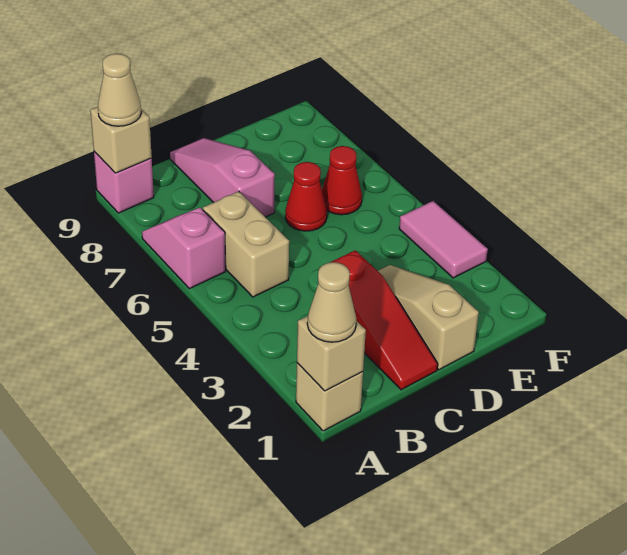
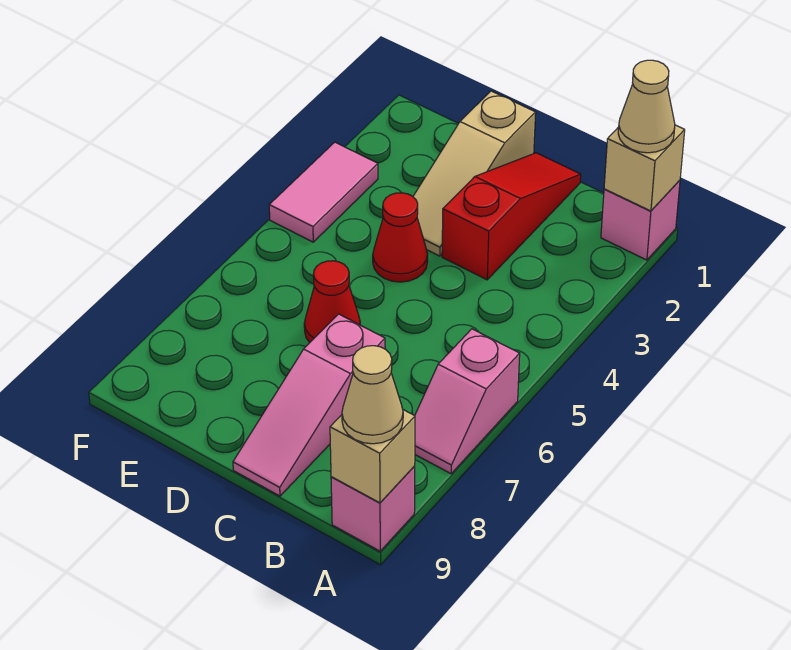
tan 1x1 brick [296,363,363,431] -> pink 1x1 brick [601,180,680,260]
tan 1x2 brick [203,191,289,297] -> none
red 1x1 cone [322,146,362,215] -> red 1x1 cone moved to [373,193,428,282]

